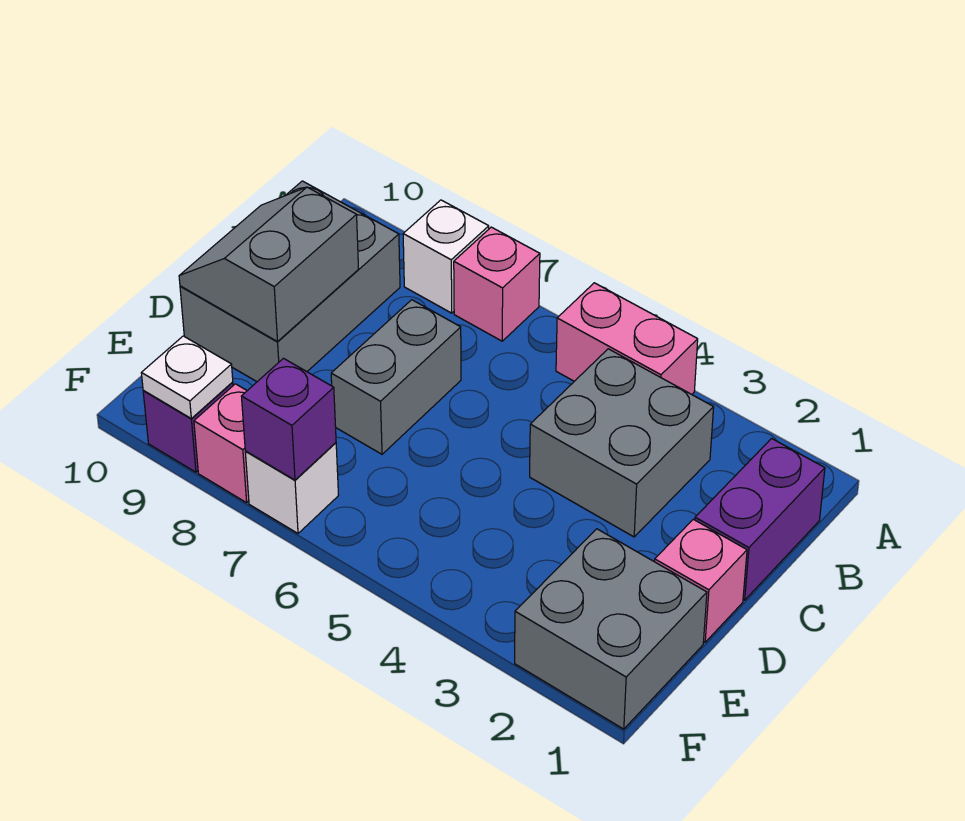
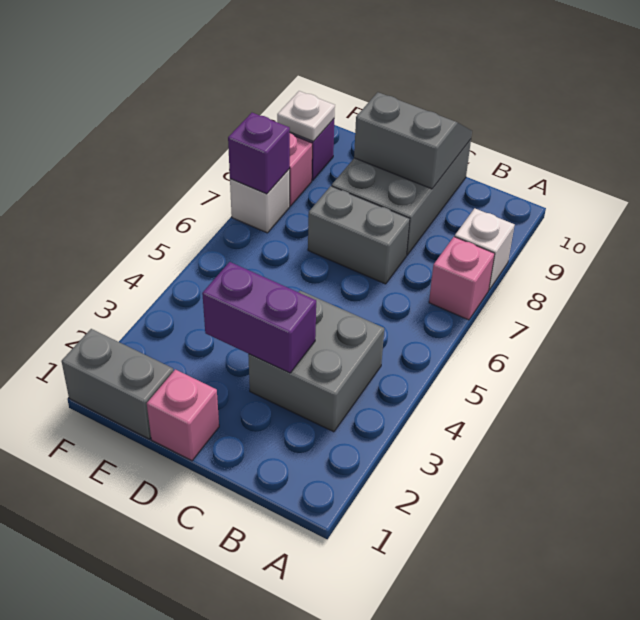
pink 1x2 brick [556,283,698,394] -> none
purple 1x2 brick [695,439,825,600] -> purple 1x2 brick moved to [202,262,316,373]
grey 2x3 brick [180,181,400,382] -> grey 2x3 brick turned to [332,139,471,255]
grey 2x2 brick [515,529,707,729] -> grey 1x2 brick [61,329,173,439]

